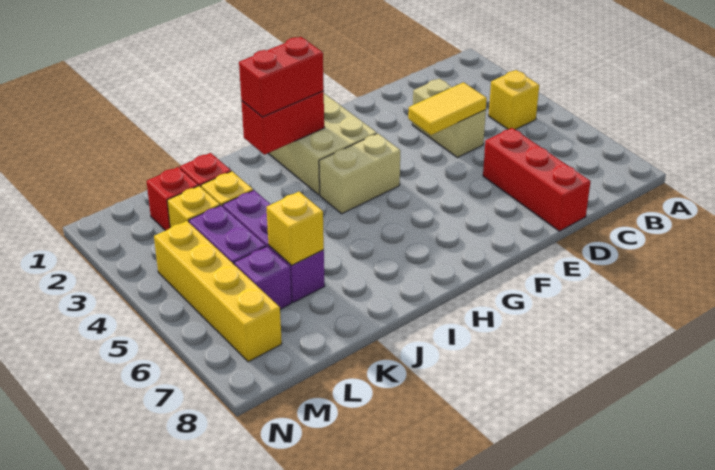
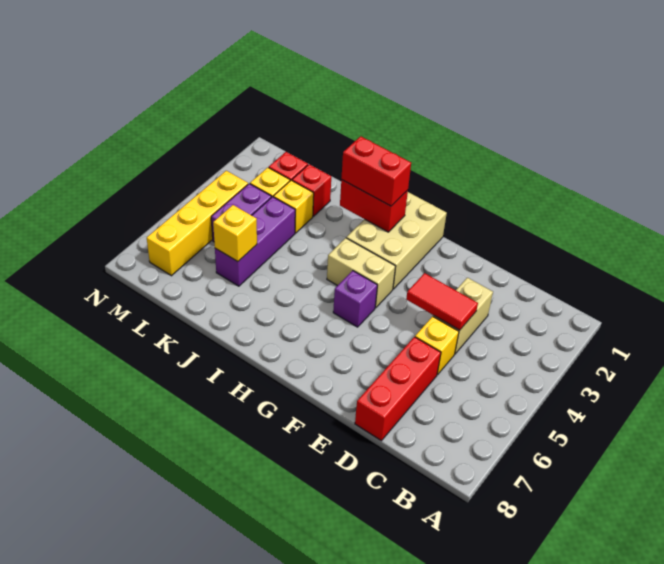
yellow 1x1 brick [489,70,539,130] -> yellow 1x1 brick moved to [415,316,459,375]
yellow 1x2 tile [408,82,487,135] -> red 1x2 tile [406,273,478,330]
purple 1x1 brick [234,246,291,309] -> purple 1x1 brick moved to [333,271,377,327]

